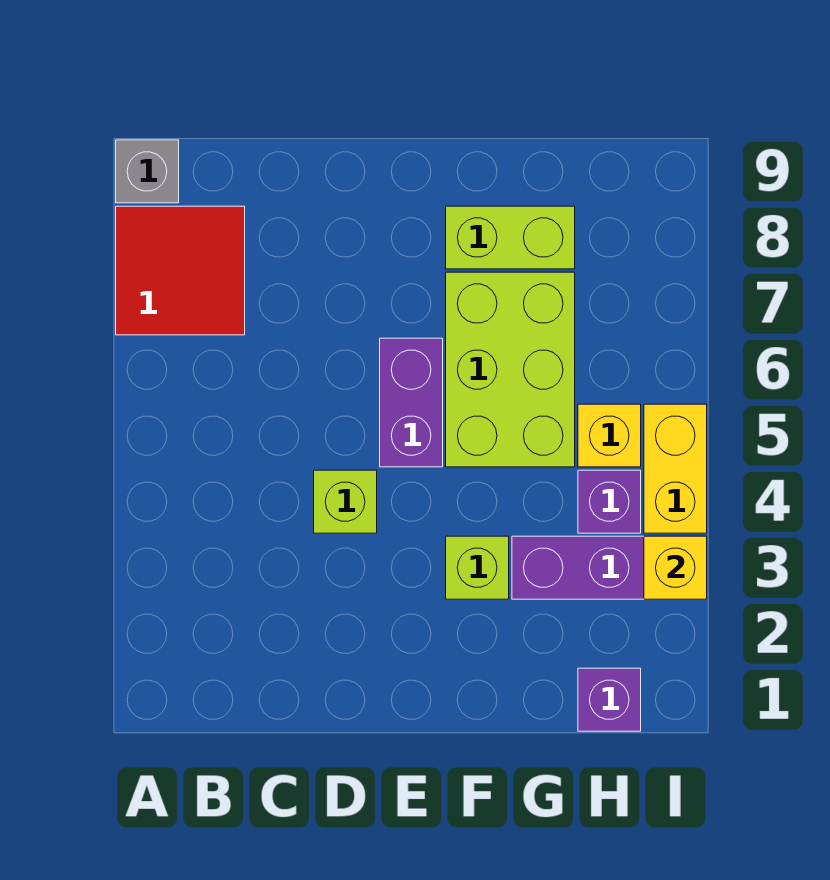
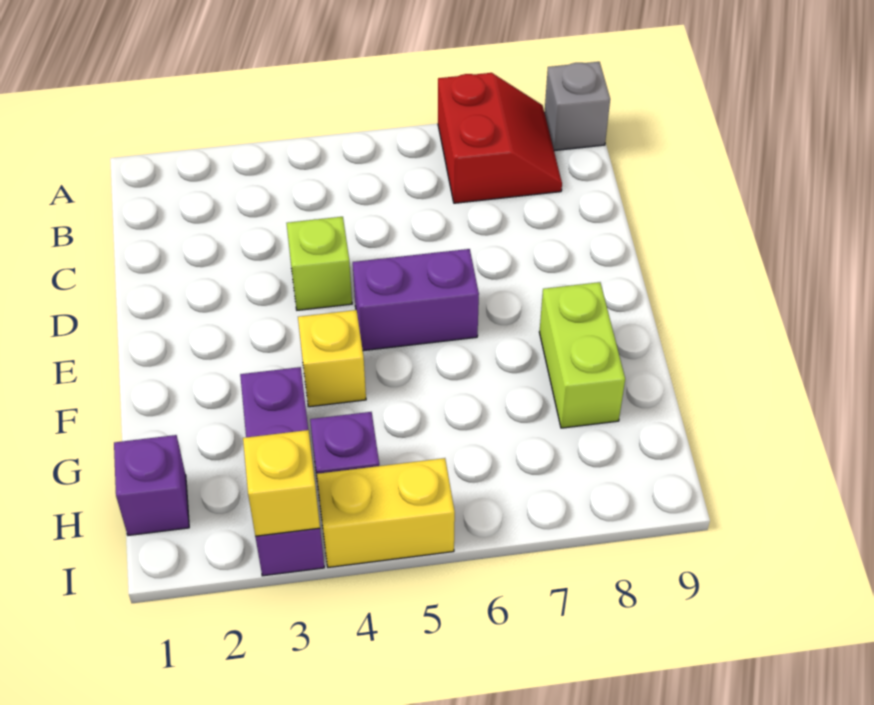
red 2x2 tile [116,206,245,335] -> red 2x2 slope [438,73,562,203]
lime 1x1 brick [446,536,509,599] -> none
lime 2x3 brick [446,272,575,467] -> none
yellow 1x1 brick [578,404,641,467] -> yellow 1x1 brick moved to [298,310,366,407]

